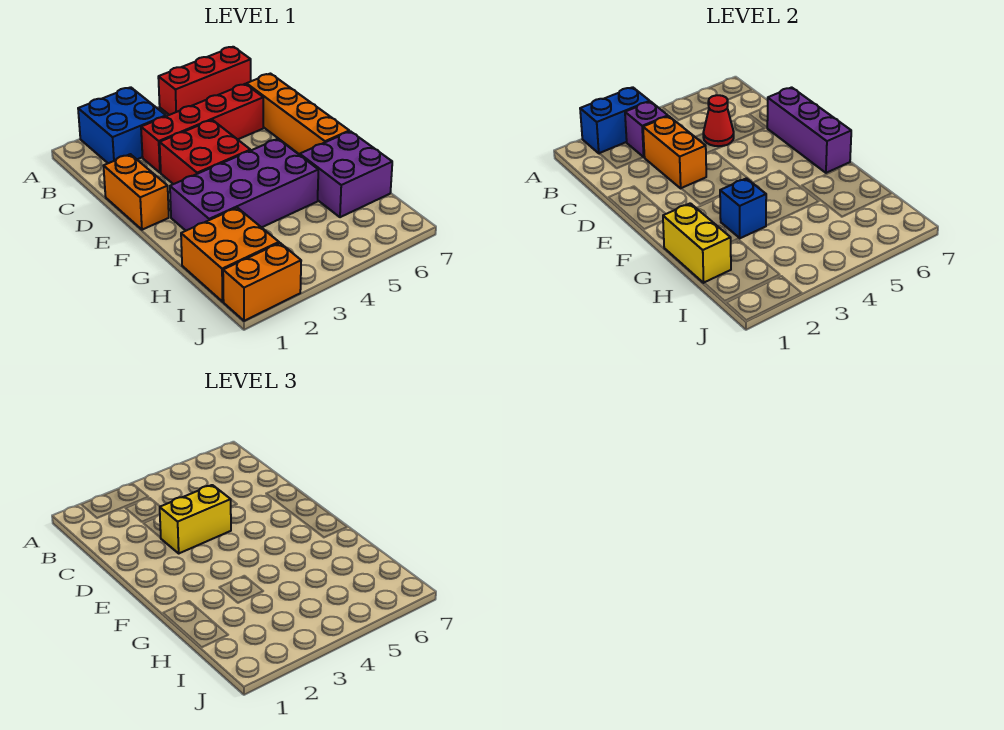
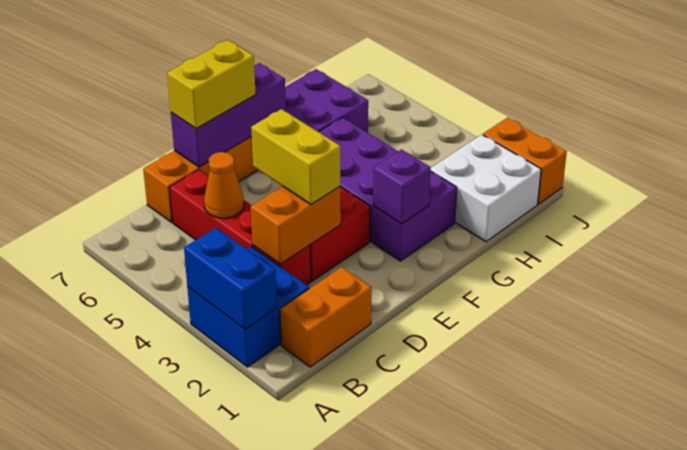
red 1x3 brick [158,47,251,115] -> none
purple 1x1 brick [625,102,668,157] -> purple 1x1 brick moved to [373,149,431,224]
red 1x1 cone [703,95,734,146] -> orange 1x1 cone [204,152,244,218]
orange 1x2 brick [104,154,169,230] -> orange 1x2 brick moved to [280,267,371,367]
yellow 1x2 brick [663,203,731,283] -> yellow 1x2 brick moved to [167,40,256,129]
blue 1x1 brick [720,178,766,238] -> none
orange 2x2 brick [181,208,279,302] -> white 2x2 brick [431,135,541,242]

